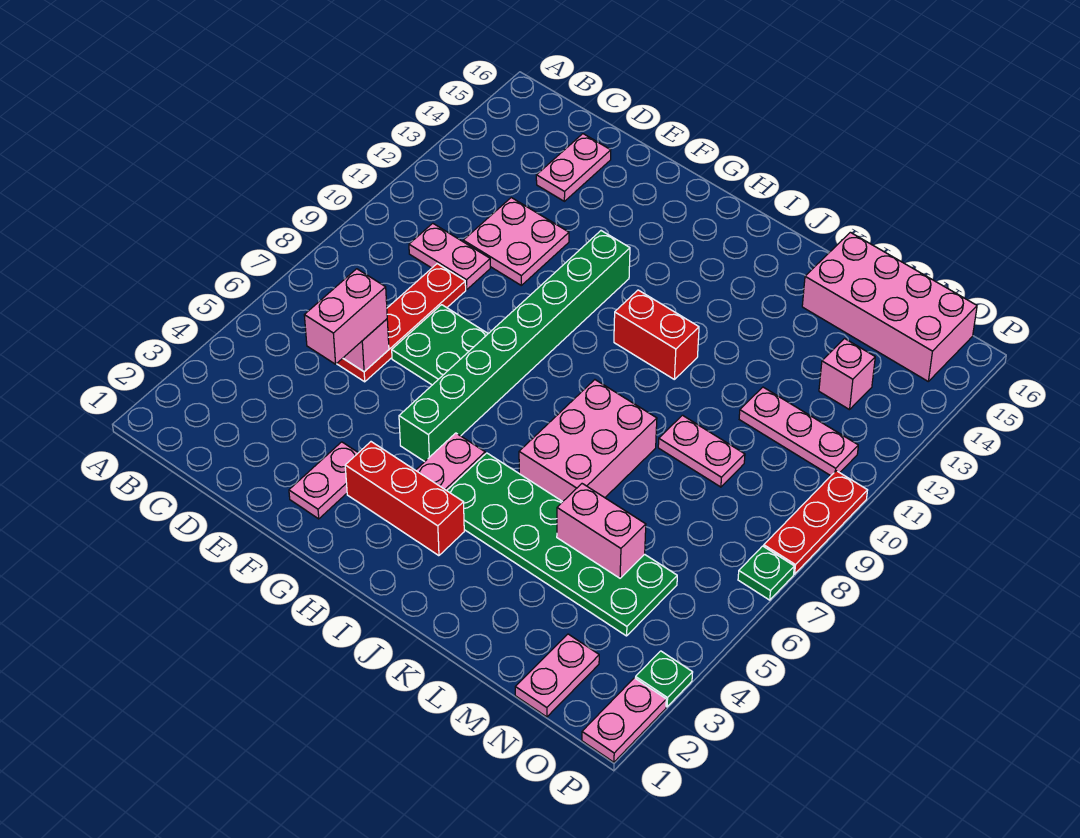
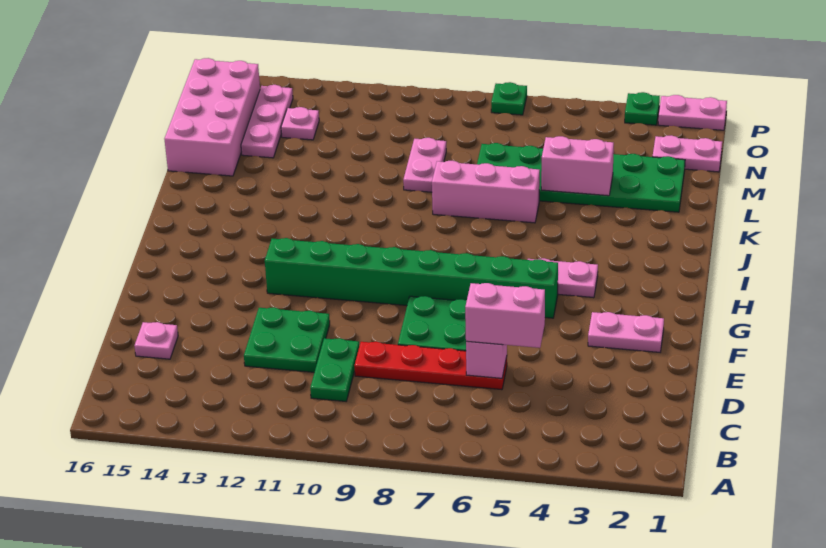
pink 1x2 plate [409,223,490,289] -> green 1x2 plate [310,338,359,401]
pink 2x2 plate [463,198,569,285] -> green 2x2 plate [244,307,330,372]
pink 1x2 plate [536,134,611,201] -> pink 1x1 plate [134,322,178,359]
red 1x3 brick [345,442,464,556] -> none
green 2x6 plate [447,453,677,636] -> green 2x6 plate turned to [477,143,685,212]
red 1x2 brick [614,290,699,379] -> none
pink 2x3 brick [519,380,657,502] -> pink 1x3 brick [432,161,540,223]
pink 1x2 brick [557,484,646,578] -> pink 1x2 brick turned to [541,136,614,196]
pink 1x3 plate [739,387,858,476] -> pink 1x3 plate moved to [241,85,293,158]
pink 1x1 brick [819,339,875,410] -> pink 1x1 plate [281,107,319,140]
red 1x3 plate [764,471,868,574] -> none

